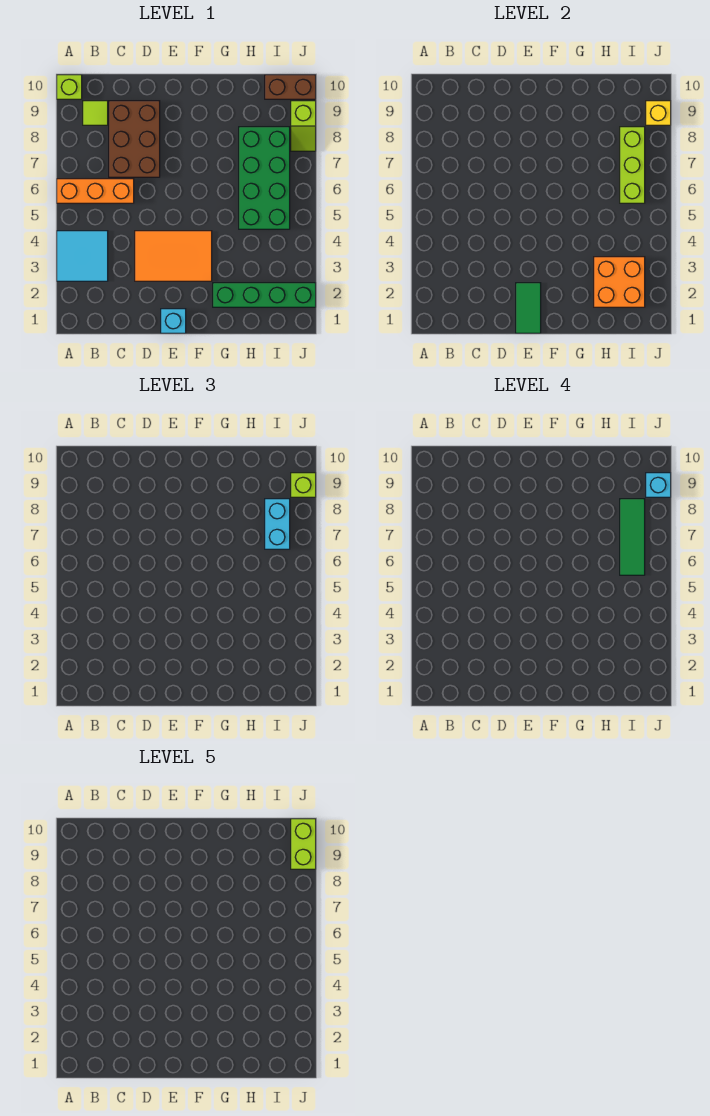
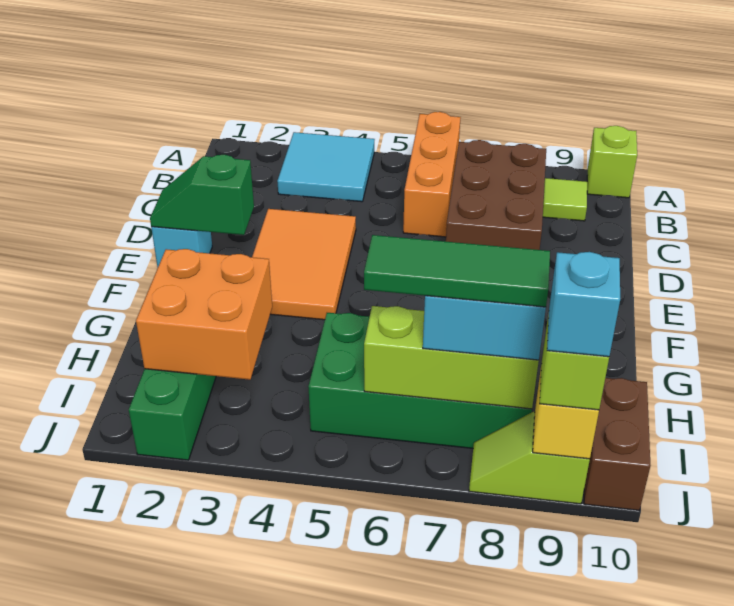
brown 2x3 brick [109,101,160,177] -> brown 2x3 brick turned to [446,140,546,250]
green 1x2 tile [516,283,541,333] -> green 1x2 slope [150,155,254,235]
lime 1x2 brick [291,819,316,869] -> none

